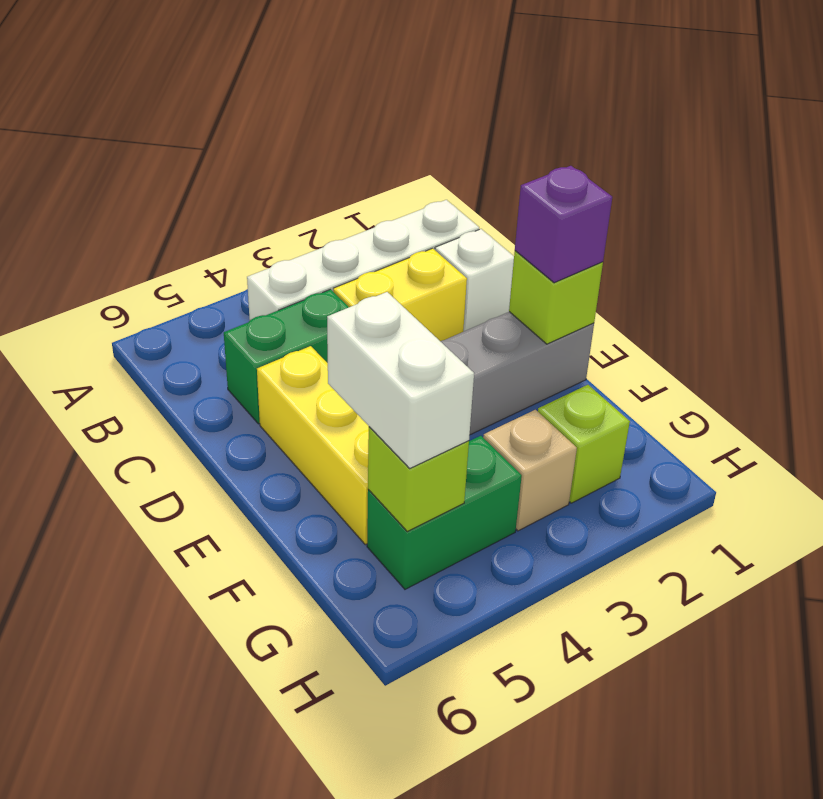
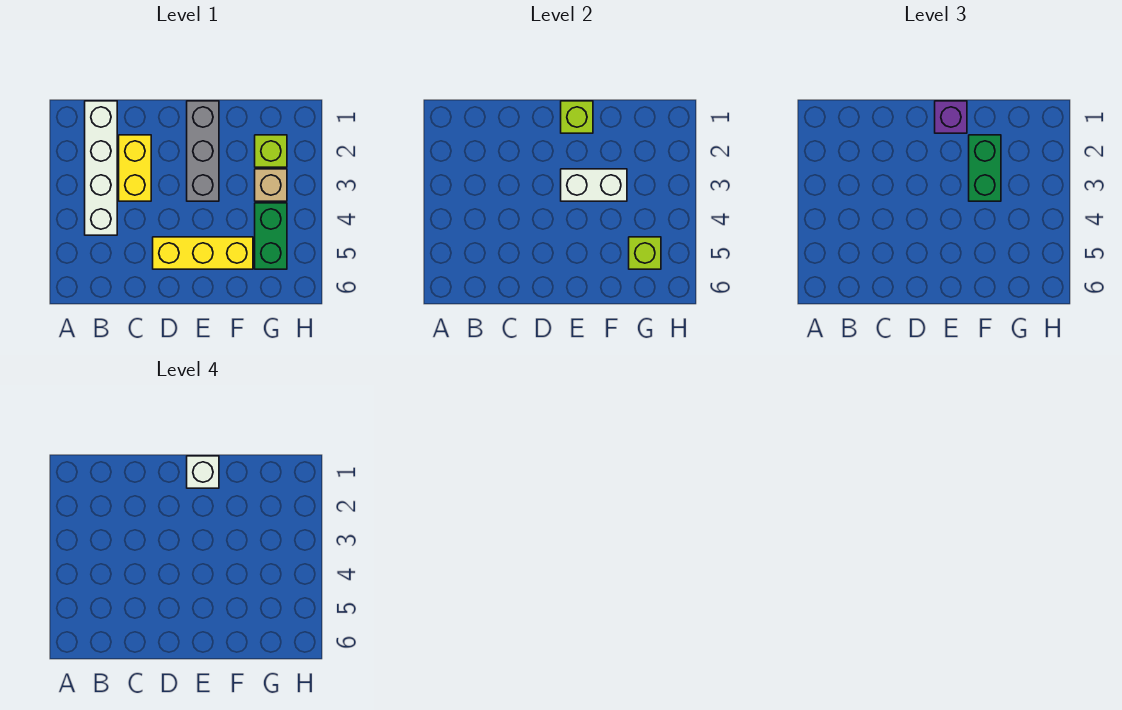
white 1x1 brick [435,229,514,332] -> white 1x1 brick moved to [187,456,219,488]
green 1x2 brick [224,289,349,424] -> green 1x2 brick moved to [969,135,1001,201]
white 1x2 brick [327,292,474,468] -> white 1x2 brick moved to [561,169,627,201]

